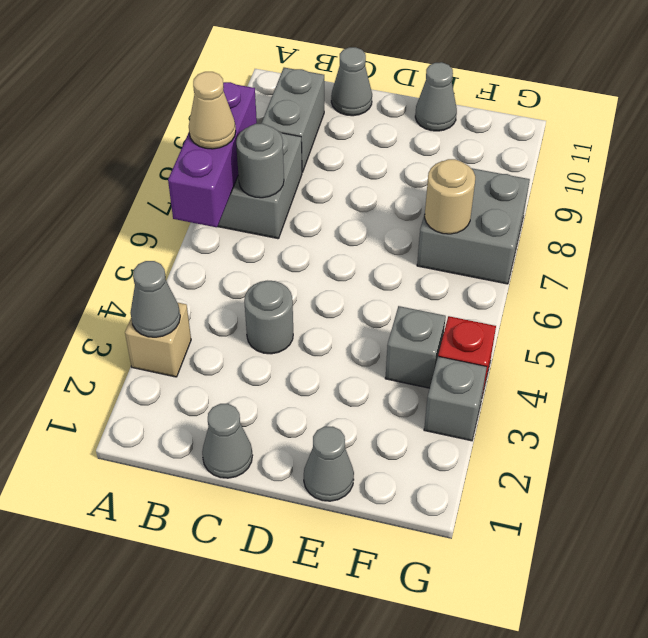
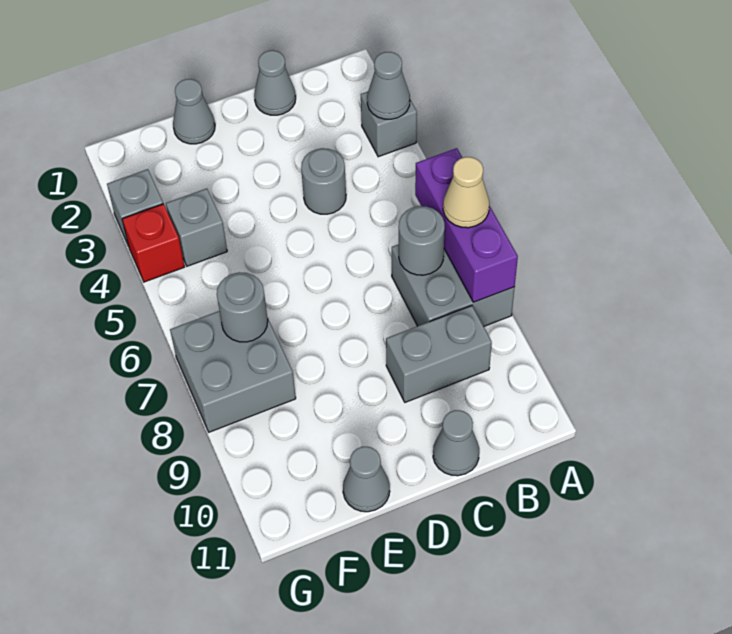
tan 1x1 brick [125,303,191,377] -> grey 1x1 brick [361,92,417,157]
grey 1x2 brick [261,68,324,172] -> grey 1x2 brick turned to [386,306,492,402]
tan 1x1 round brick [425,159,475,234] -> grey 1x1 round brick [217,272,268,342]

